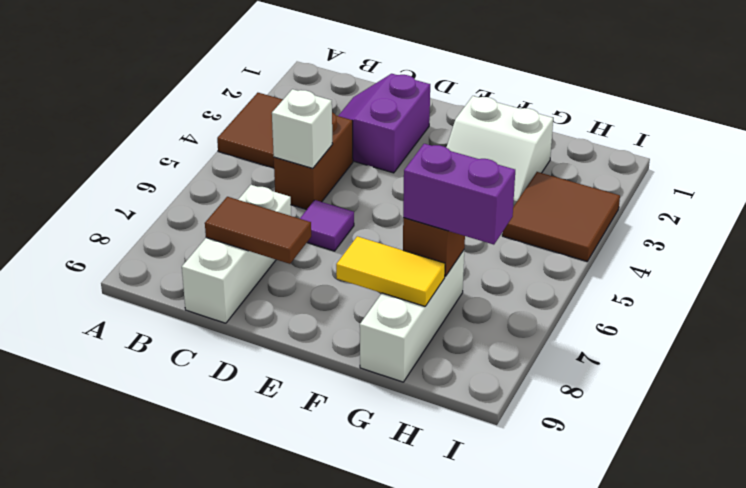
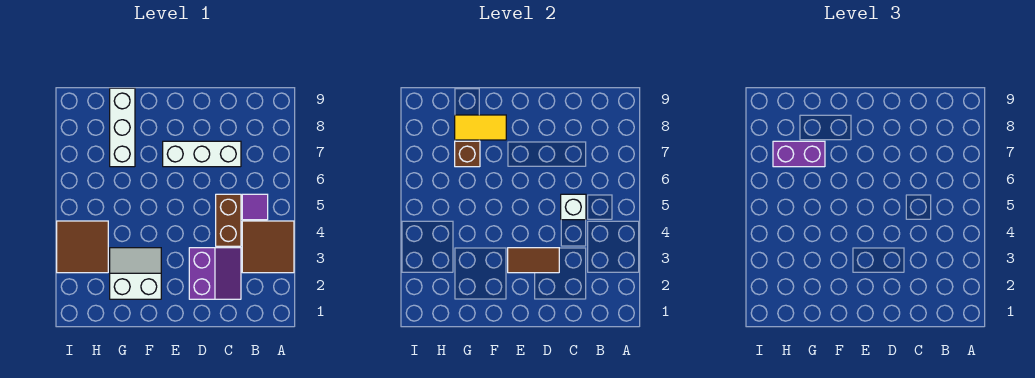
white 1x3 brick [182,185,291,323] -> white 1x3 brick turned to [163,141,241,167]
brown 1x2 tile [205,197,311,264] -> brown 1x2 tile moved to [508,248,559,273]
purple 1x1 tile [300,200,354,251] -> purple 1x1 tile moved to [242,194,268,220]

